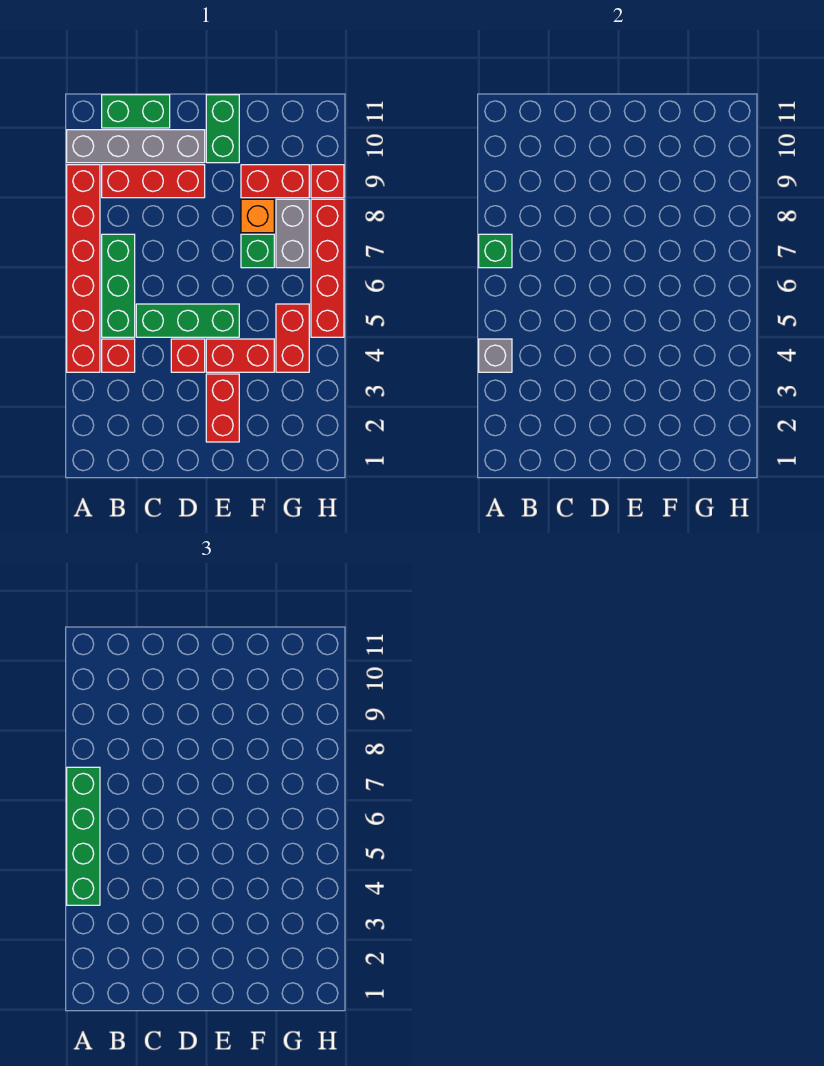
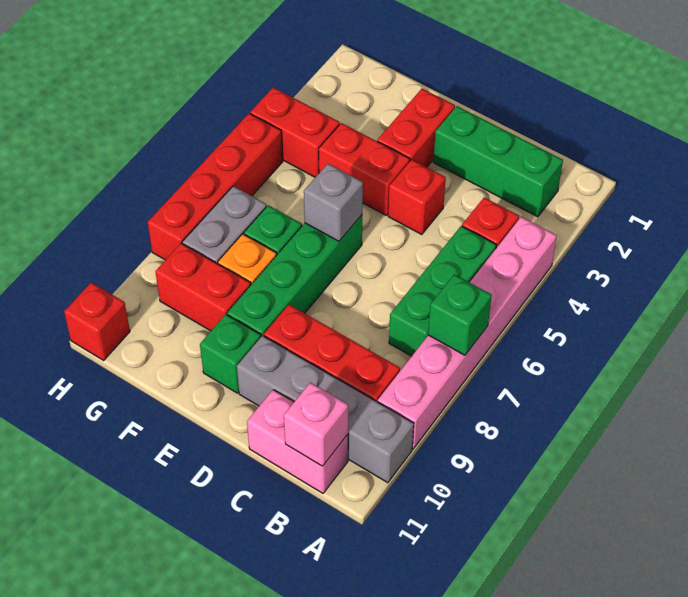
red 1x6 brick [67,165,100,372] -> pink 1x6 brick [378,217,557,449]
grey 1x1 brick [479,339,512,372] -> grey 1x1 brick moved to [304,164,363,241]
green 1x4 brick [67,767,100,905] -> green 1x4 brick moved to [227,215,362,337]
green 1x2 brick [102,95,170,128] -> pink 1x2 brick [247,390,348,493]
none -> pink 1x1 brick [284,382,348,466]
green 1x3 brick [136,304,239,337] -> green 1x3 brick moved to [433,106,563,217]
green 1x2 brick [206,95,239,163] -> green 1x1 brick [200,314,261,393]
red 1x2 brick [276,304,309,372] -> red 1x2 brick turned to [250,87,340,177]
red 1x1 brick [311,165,344,198] -> red 1x1 brick moved to [64,282,130,360]

